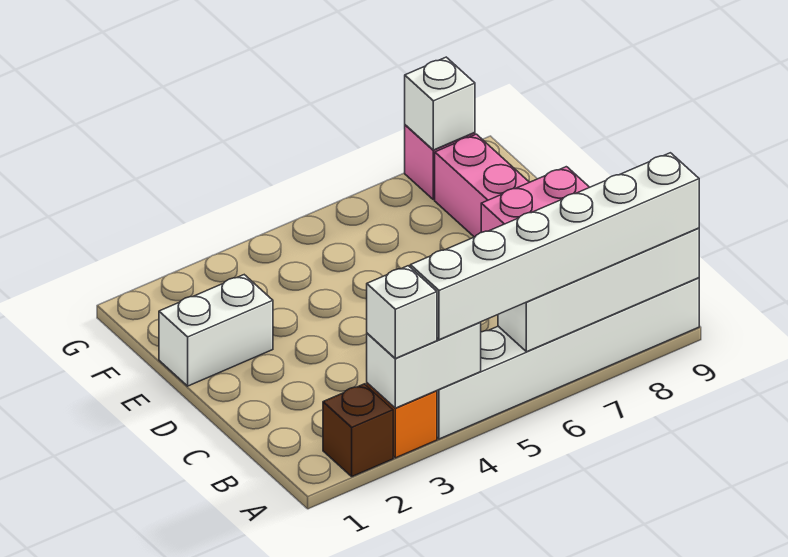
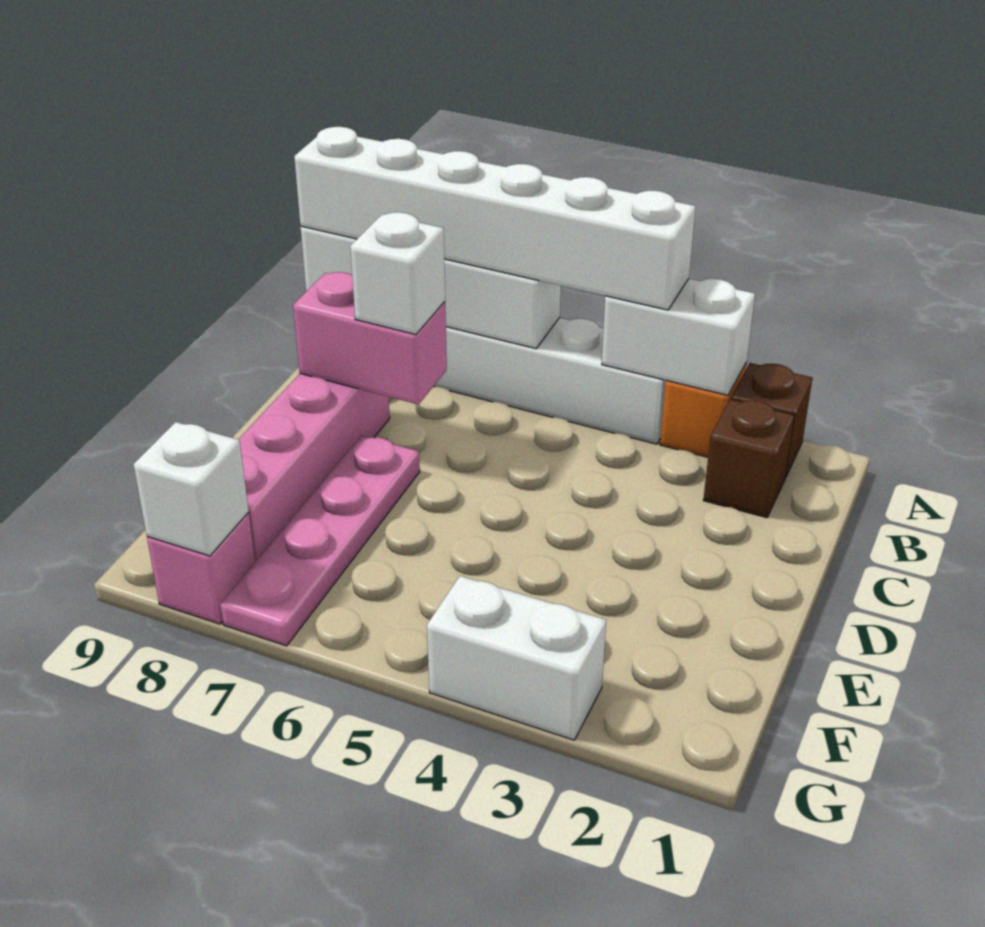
white 1x1 brick [367,266,437,358] -> white 1x1 brick moved to [350,212,445,334]
none -> brown 1x1 brick [703,399,795,518]
none -> pink 1x4 plate [220,436,420,646]
white 1x2 brick [159,275,273,386] -> white 1x2 brick moved to [427,576,606,740]

